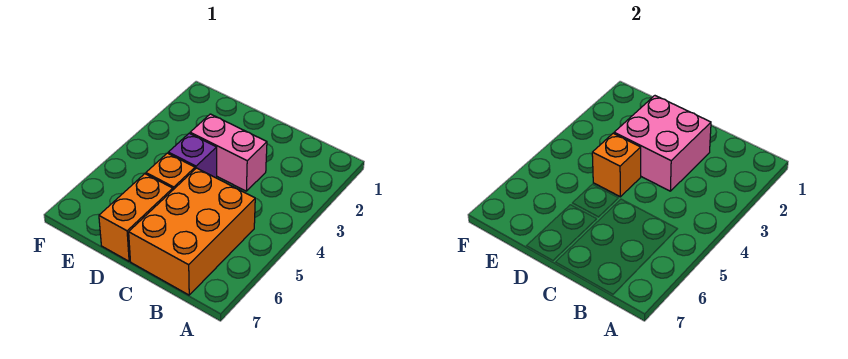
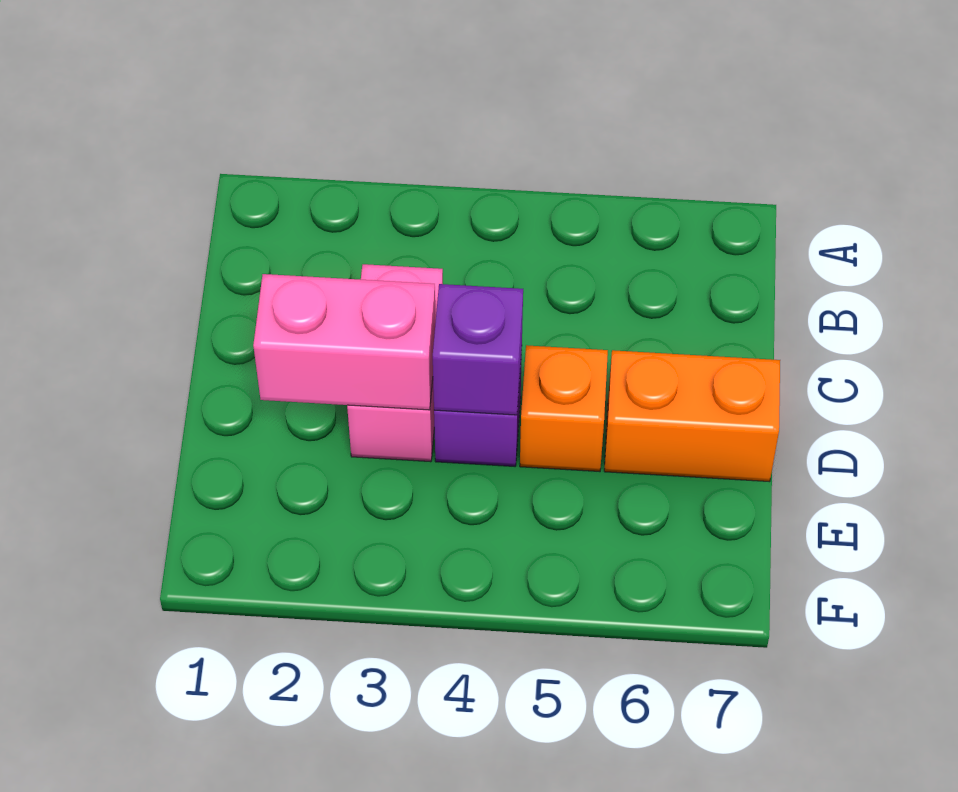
orange 2x3 brick [129,168,255,295] -> none
pink 2x2 brick [614,96,711,191] -> pink 1x2 brick [253,274,436,410]
orange 1x1 brick [592,133,641,197] -> purple 1x1 brick [433,284,523,415]

